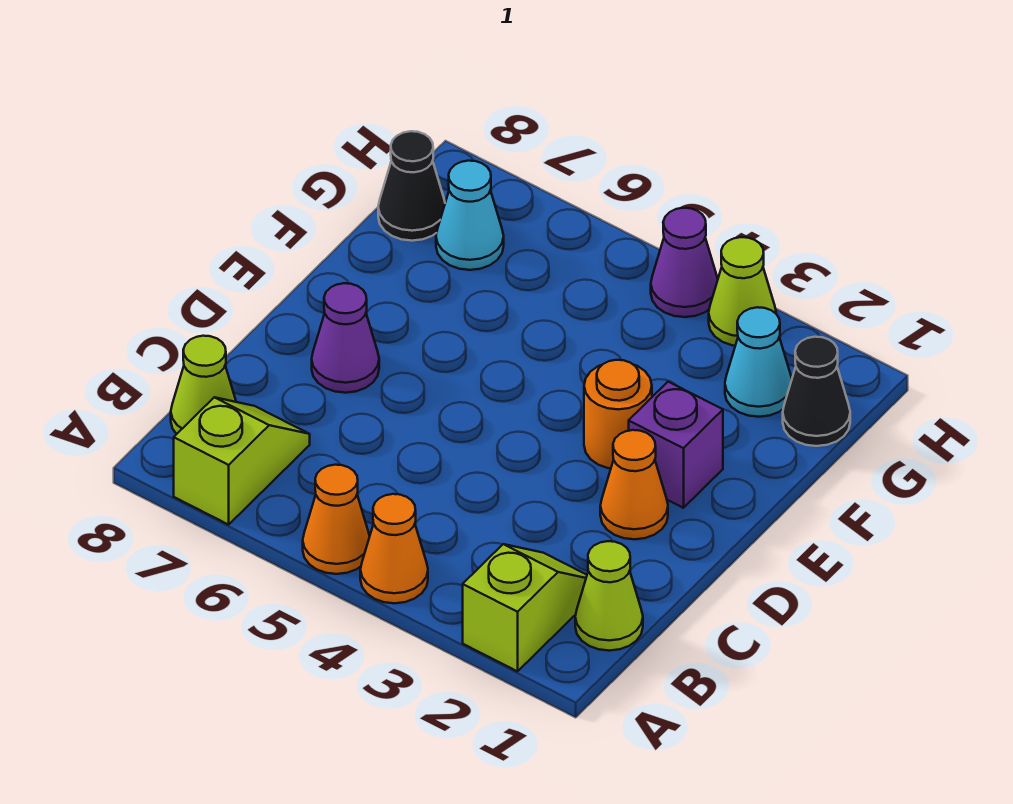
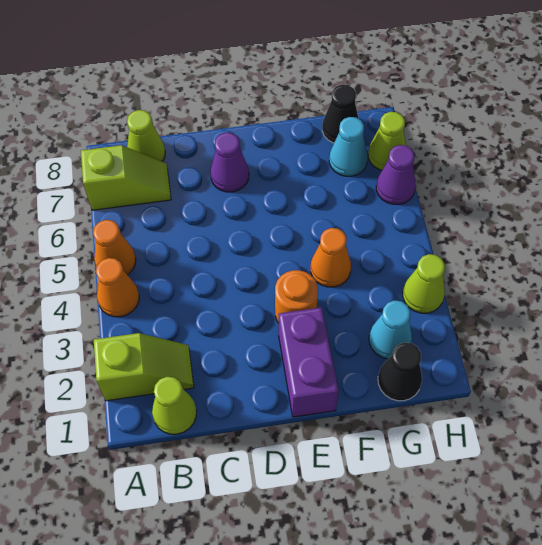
orange 1x1 cone [600,430,668,539] -> orange 1x1 cone moved to [311,228,351,287]
purple 1x1 brick [629,382,723,508] -> purple 1x2 brick [279,307,339,417]
purple 1x1 cone [651,208,718,317] -> purple 1x1 cone moved to [376,145,416,204]
none -> lime 1x1 cone [368,112,406,170]

